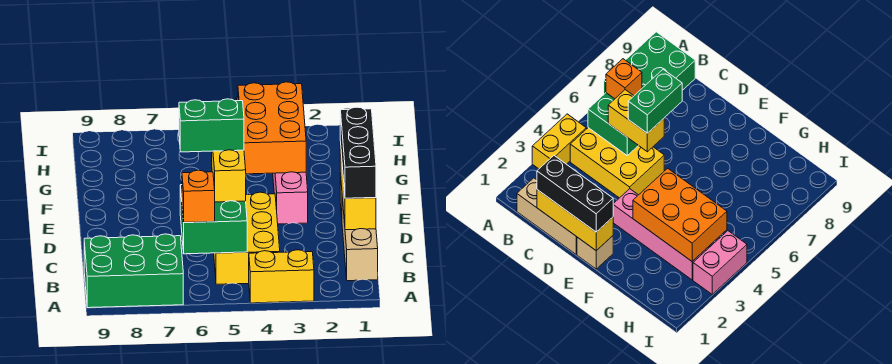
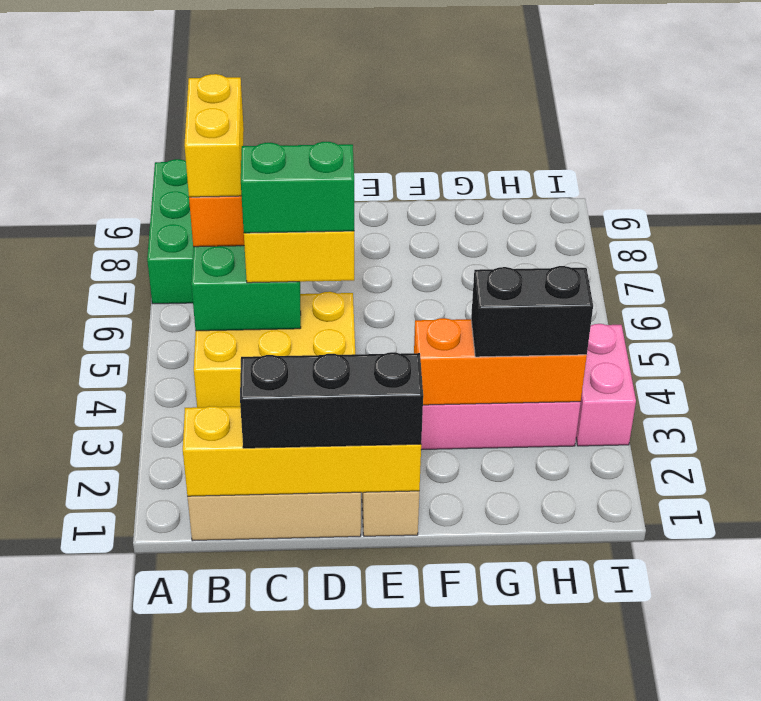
yellow 1x2 brick [249,250,314,303] -> yellow 1x2 brick moved to [185,74,244,197]
yellow 1x3 brick [340,142,376,230] -> yellow 1x4 brick [183,406,421,496]
green 1x2 brick [179,99,244,152] -> green 1x2 brick turned to [241,142,354,233]
orange 2x3 brick [238,82,306,174] -> orange 1x3 brick [414,318,587,405]
none -> black 1x2 brick [471,266,593,357]

